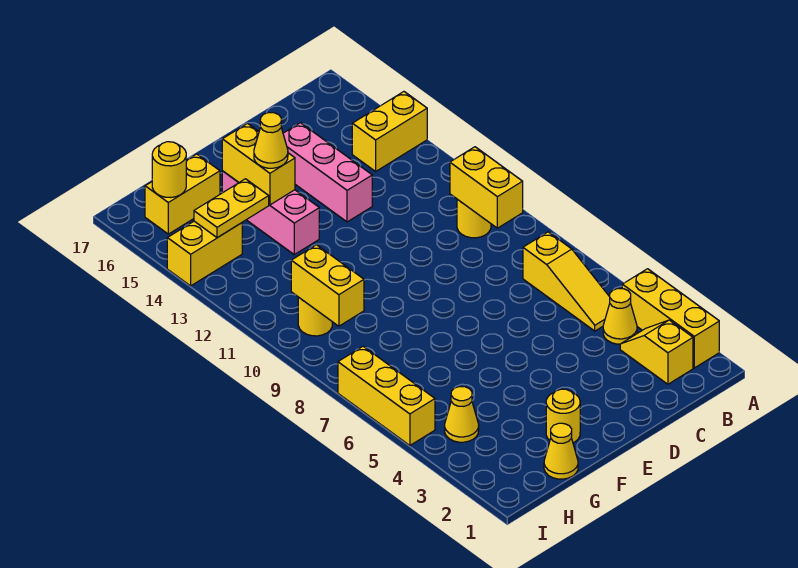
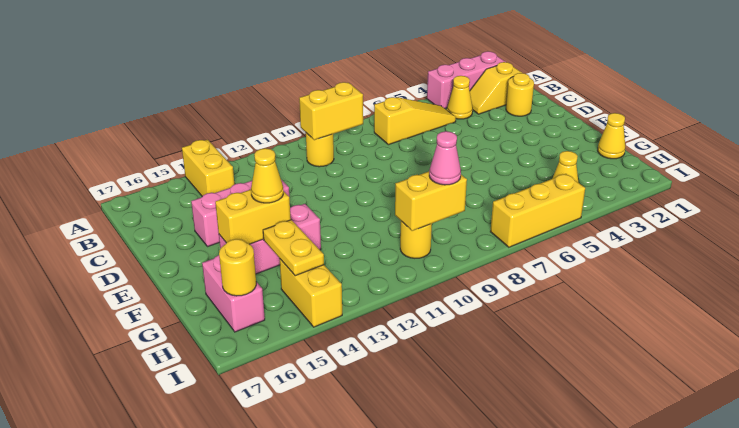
yellow 1x3 brick [622,269,719,368] -> pink 1x3 brick [427,51,505,108]
yellow 1x1 round brick [546,389,580,443] -> yellow 1x1 round brick moved to [506,73,534,116]
yellow 1x2 brick [145,154,220,234] -> pink 1x2 brick [202,255,265,332]
none -> pink 1x1 cone [429,131,461,185]

